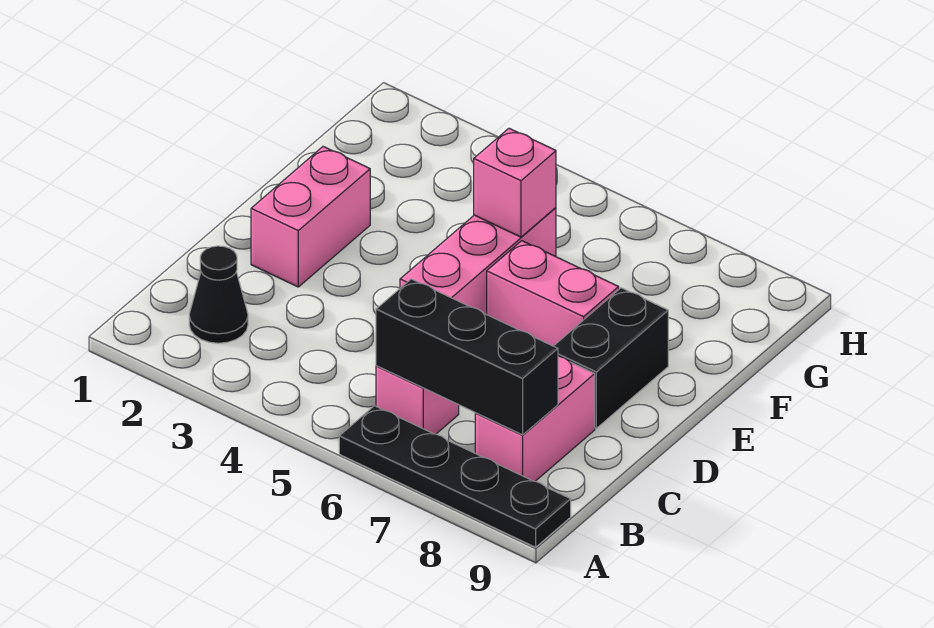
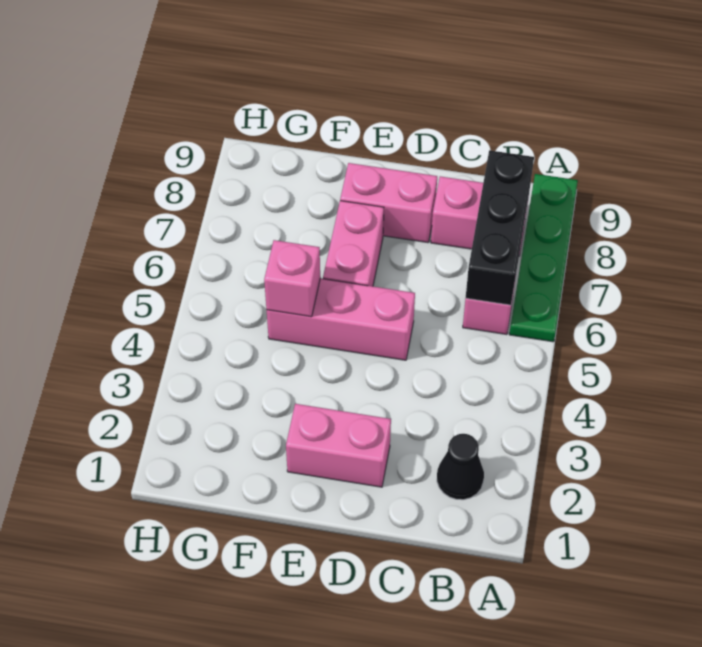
black 1x4 plate [339,406,571,547] -> green 1x4 plate [509,174,578,342]
black 1x2 brick [554,288,668,428] -> pink 1x2 brick [340,163,437,243]

